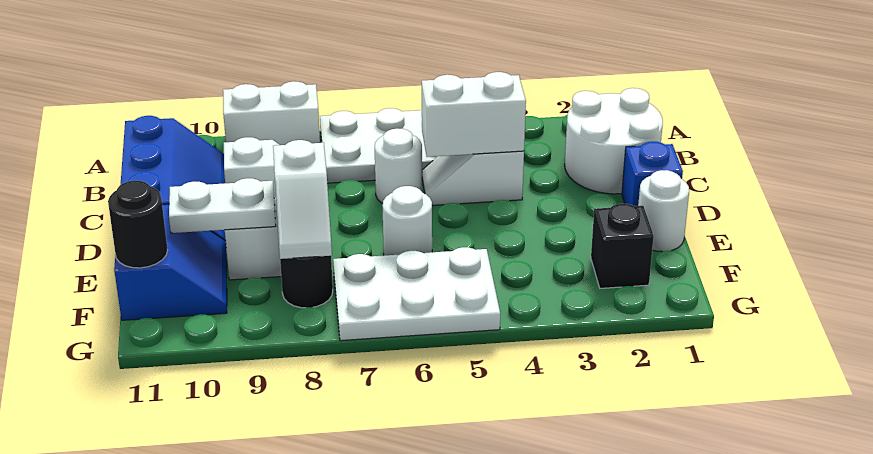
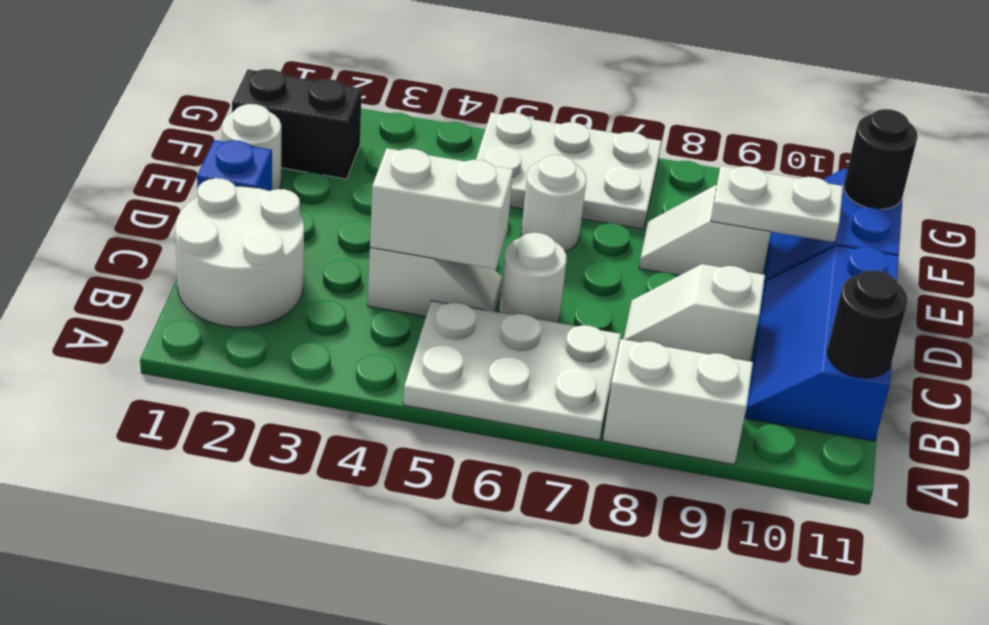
white 1x2 slope [273,140,332,259] -> none
black 1x1 brick [591,204,654,288] -> black 1x2 brick [232,69,362,179]
black 1x1 round brick [280,256,333,308] -> black 1x1 round brick moved to [827,270,908,378]

